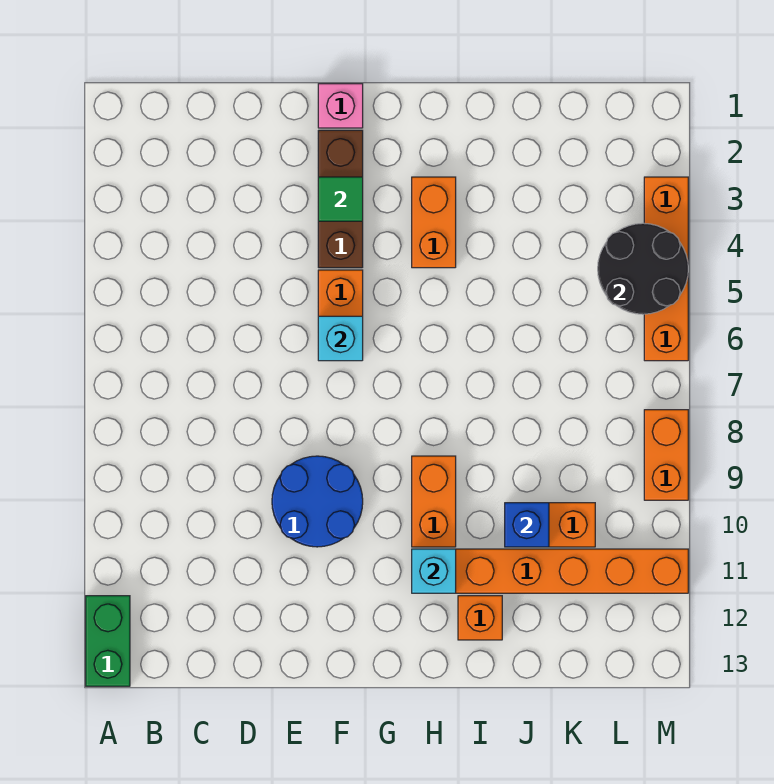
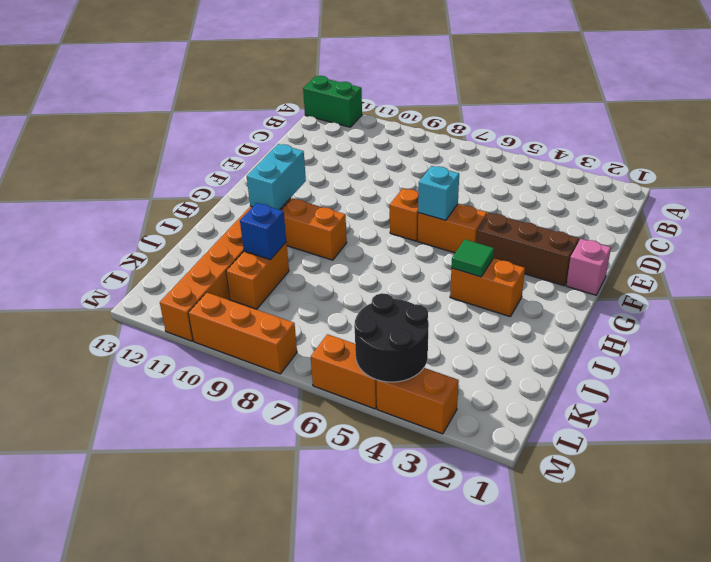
blue 2x2 round brick [272,456,363,547] -> none
green 1x1 tile [318,177,363,221] -> green 1x1 tile moved to [451,239,494,277]
cyan 1x1 brick [412,549,456,593] -> cyan 1x2 brick [247,144,306,210]
orange 1x1 brick [458,596,502,640] -> orange 1x1 brick moved to [390,188,419,241]
orange 1x2 brick [644,410,688,500] -> orange 1x3 brick [188,292,297,374]

